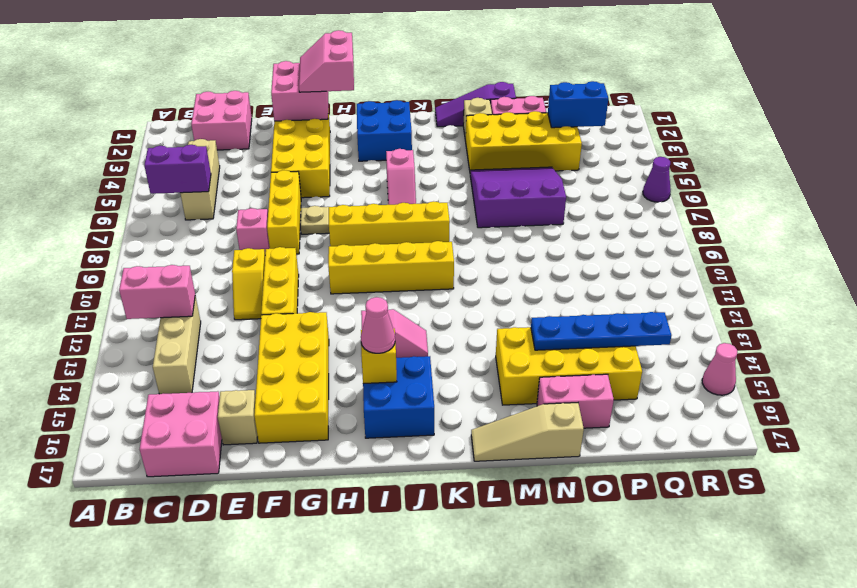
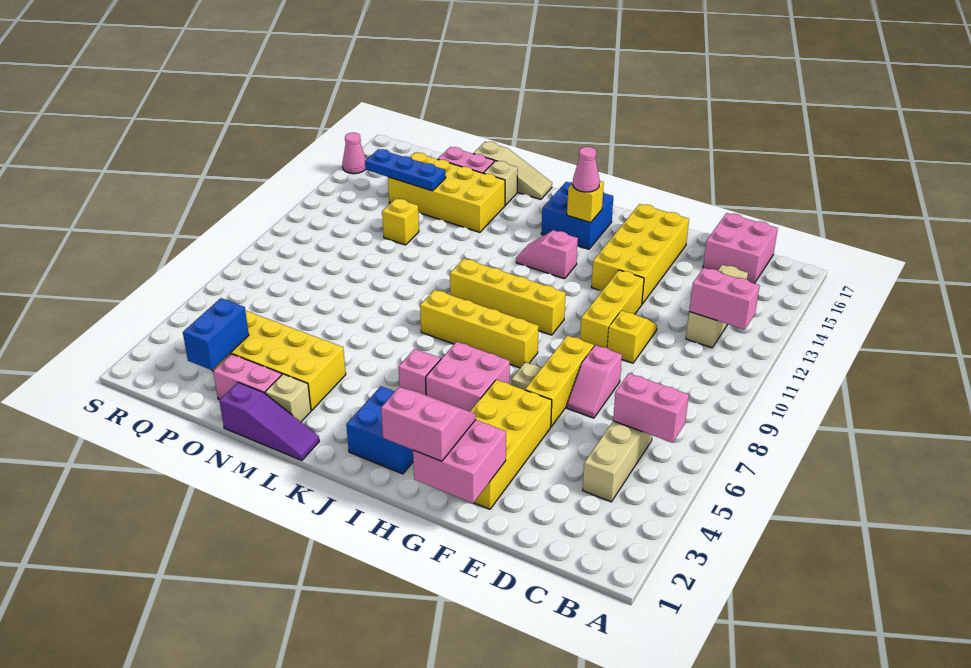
purple 1x2 brick [144,145,211,194] -> pink 1x2 brick [613,374,689,443]
pink 2x2 brick [191,91,252,150] -> pink 2x2 brick moved to [426,342,510,412]
tan 1x1 brick [218,390,258,445] -> tan 1x1 brick moved to [484,161,518,205]
pink 2x2 slope [299,30,354,92] -> pink 2x2 slope turned to [381,387,476,461]
purple 3x3 slope [470,167,566,228] -> none
blue 1x4 plate [531,312,671,350] -> blue 1x3 plate [365,149,446,191]
none -> yellow 1x1 brick [382,198,419,245]
blue 1x2 brick [548,81,608,128] -> blue 1x2 brick turned to [183,298,249,370]
purple 1x1 cone [643,157,671,202] -> none

